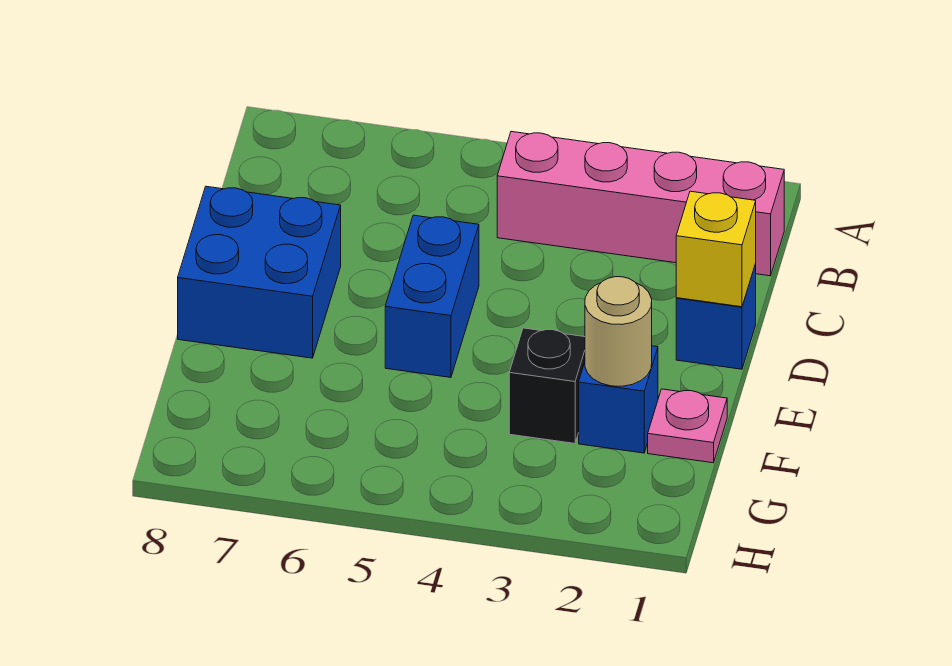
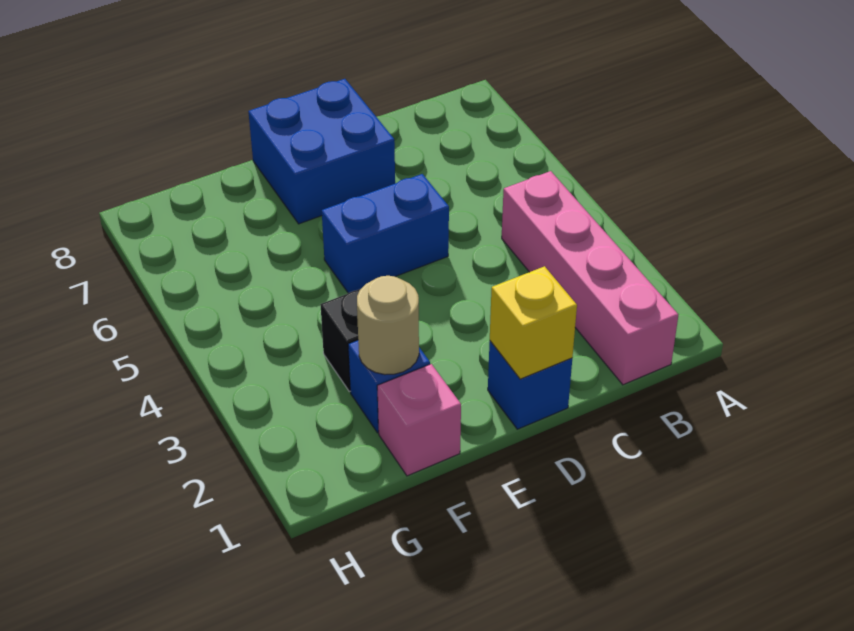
pink 1x1 plate [648,389,727,463] -> pink 1x1 brick [377,364,461,476]

